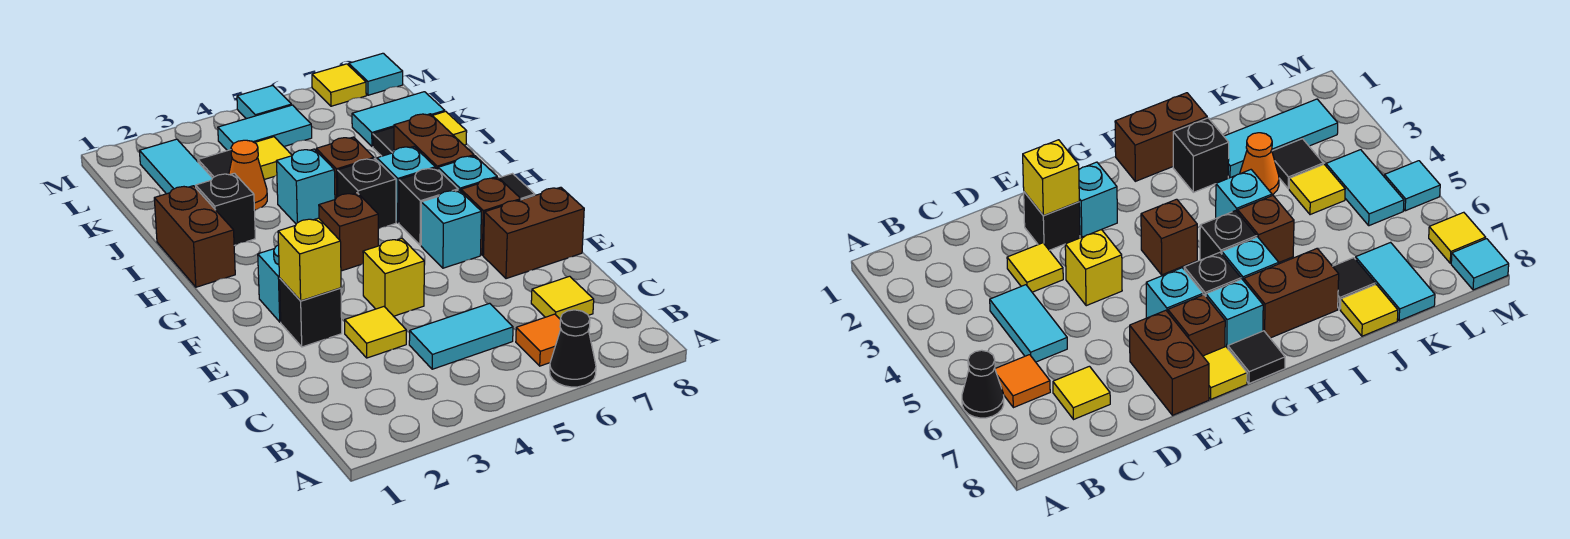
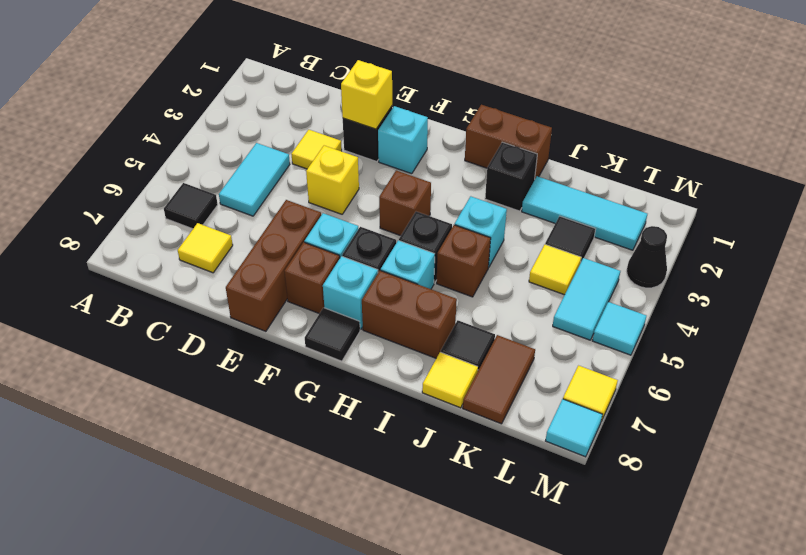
black 1x1 cone [550,310,596,387] -> black 1x1 cone moved to [627,226,667,288]
orange 1x1 tile [516,314,561,366] -> black 1x1 tile [164,183,218,229]
brown 1x2 brick [483,187,584,279] -> brown 1x3 brick [226,200,321,331]
yellow 1x1 tile [1203,347,1247,399] -> none
orange 1x1 cone [229,140,267,210] -> none
cyan 1x2 tile [352,92,445,146] -> brown 1x2 tile [463,335,535,424]

